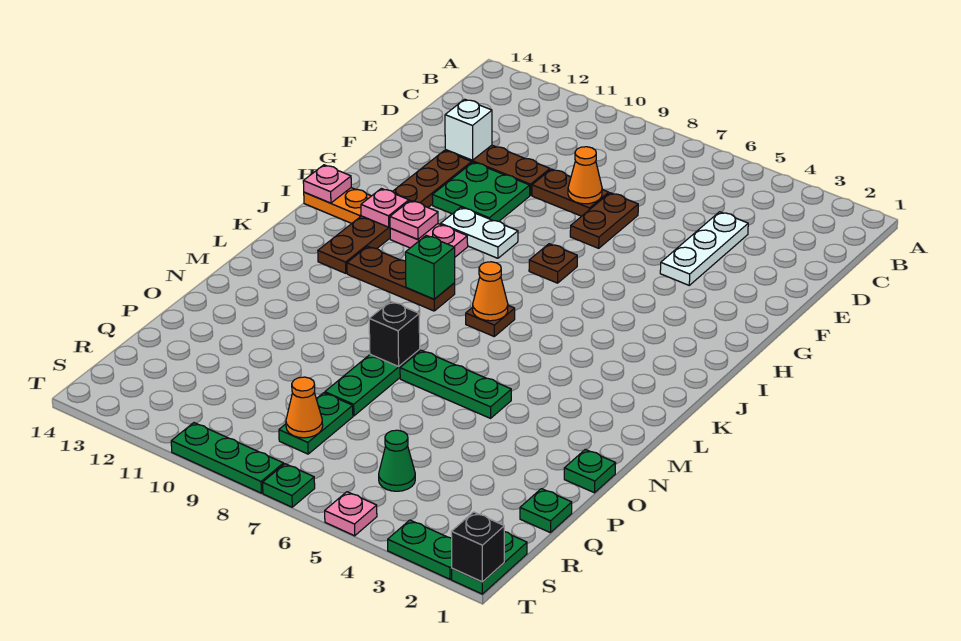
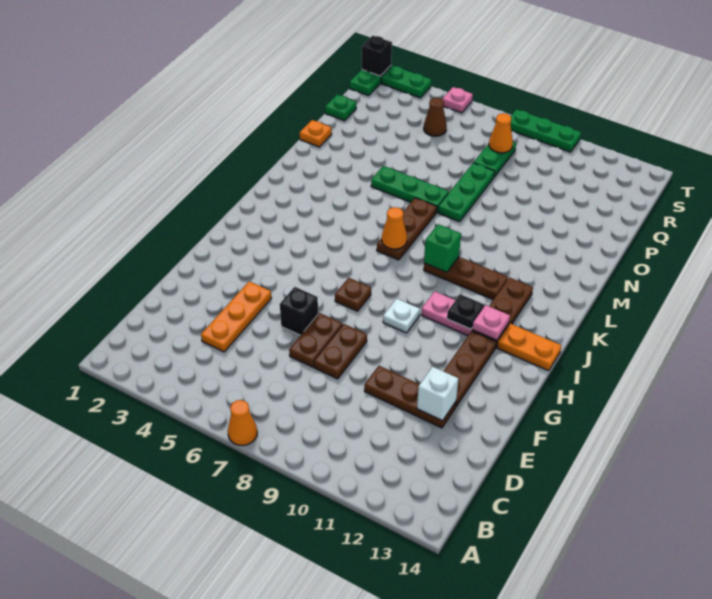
white 1x3 plate [660,212,748,285] -> orange 1x3 plate [201,281,271,352]
brown 1x2 plate [532,169,609,216] -> brown 1x2 plate turned to [314,324,367,379]
orange 1x1 cone [568,147,602,204] -> orange 1x1 cone moved to [228,400,257,445]
green 2x2 plate [432,162,530,221] -> none
white 1x2 plate [441,207,518,258] -> white 1x1 plate [383,299,420,333]
pink 1x1 plate [390,200,438,239] -> black 1x1 plate [447,294,484,329]
pink 1x1 plate [303,165,351,203] -> none
brown 1x1 plate [466,305,515,336] -> brown 1x3 plate [377,198,437,260]
black 1x1 brick [369,301,420,366] -> black 1x1 brick moved to [280,287,318,335]
green 1x1 plate [564,449,616,493] -> orange 1x1 plate [300,120,332,147]
green 1x1 cone [379,430,415,491] -> brown 1x1 cone [424,98,447,136]
green 1x1 plate [263,464,315,507] -> none

